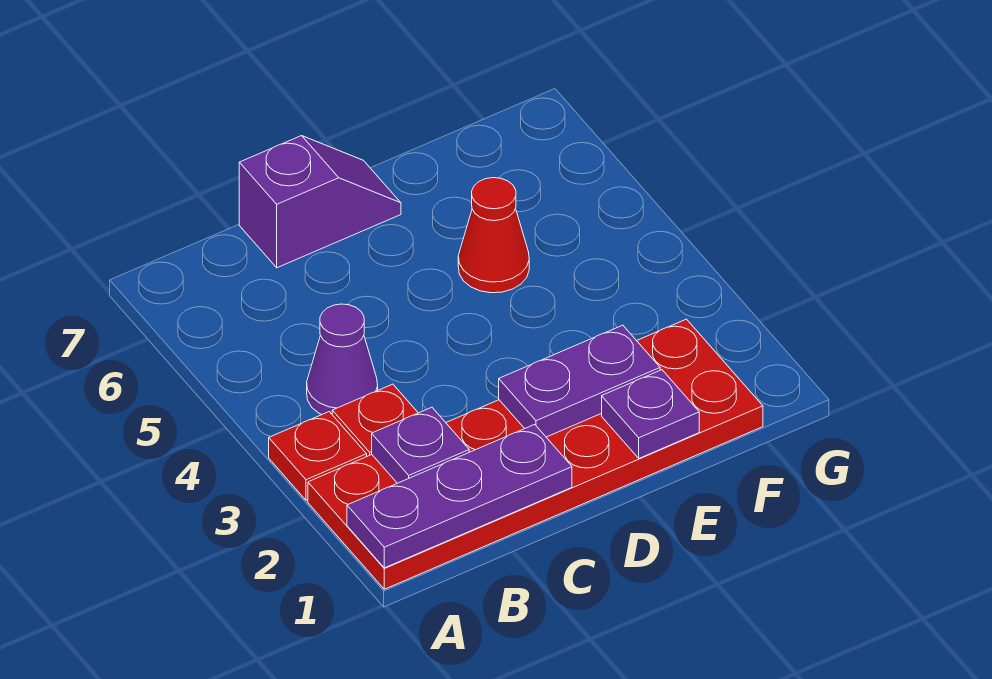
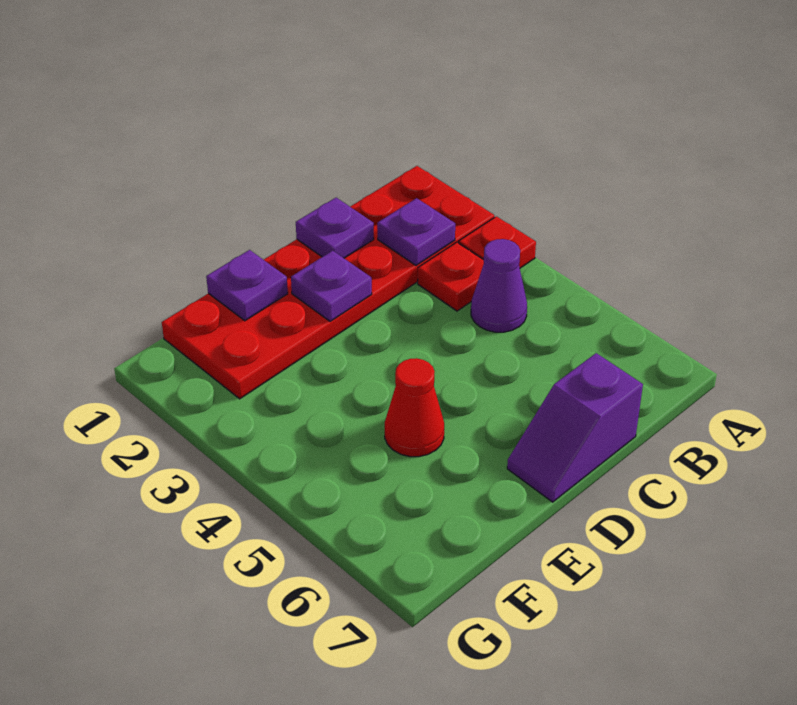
purple 1x3 plate [347,424,572,568] -> purple 1x1 plate [296,198,374,258]
purple 1x2 plate [499,325,660,437] -> purple 1x1 plate [291,251,372,321]

